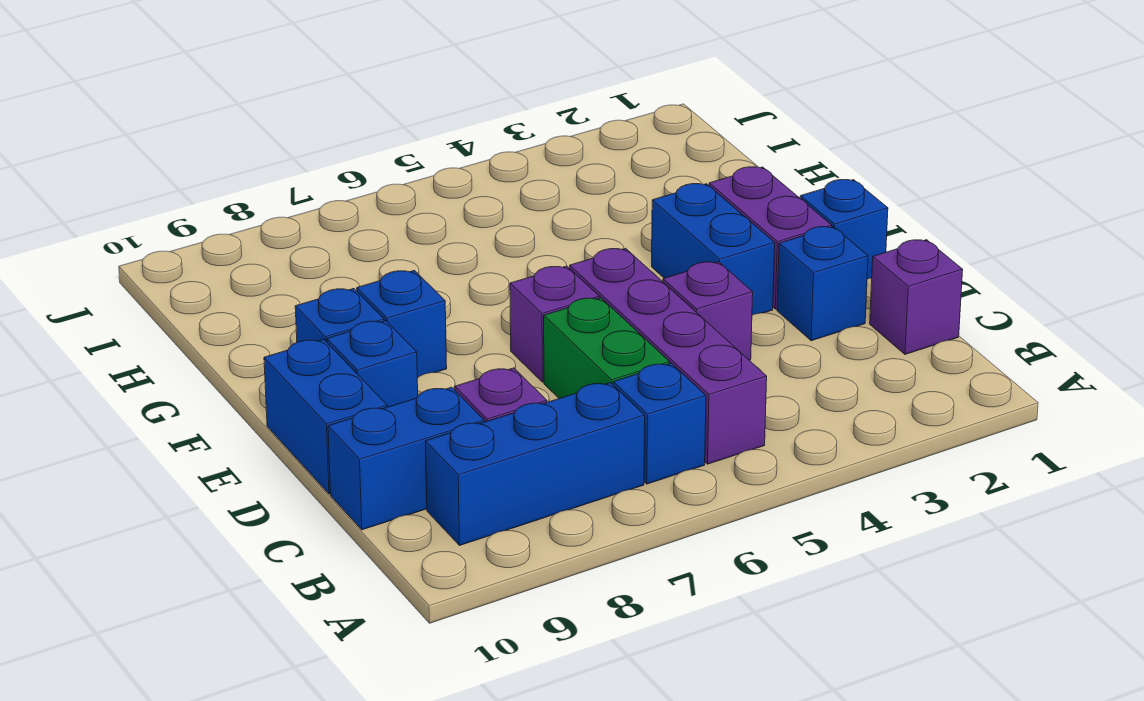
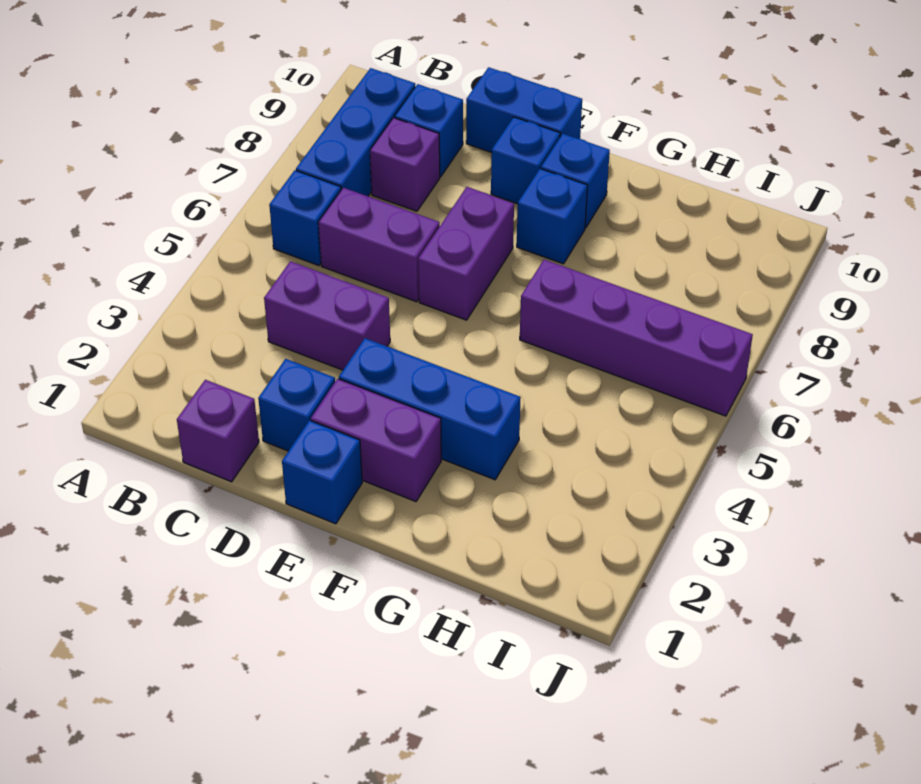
purple 1x4 brick [570,248,767,464] -> purple 1x4 brick moved to [520,260,753,416]
green 1x2 brick [544,298,670,398] -> purple 1x2 brick [318,188,440,302]
blue 1x2 brick [328,387,484,530] -> blue 1x1 brick [395,84,463,177]
purple 1x1 brick [663,262,753,360] -> purple 1x2 brick [264,261,390,370]
blue 1x2 brick [652,184,775,315] -> blue 1x3 brick [339,338,521,480]
purple 1x1 brick [510,266,599,382] -> purple 1x2 brick [418,187,514,320]

